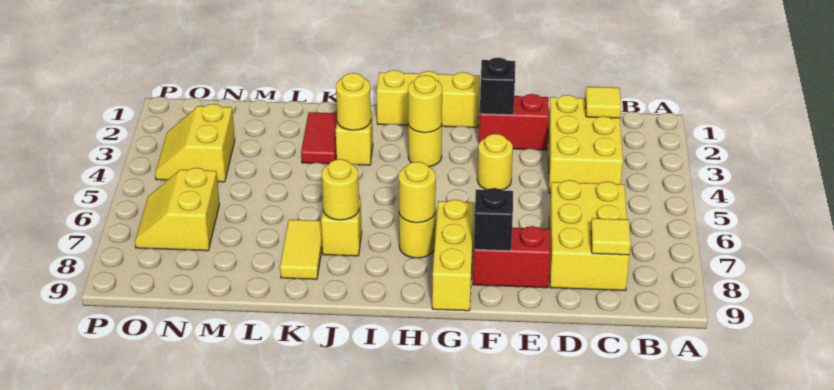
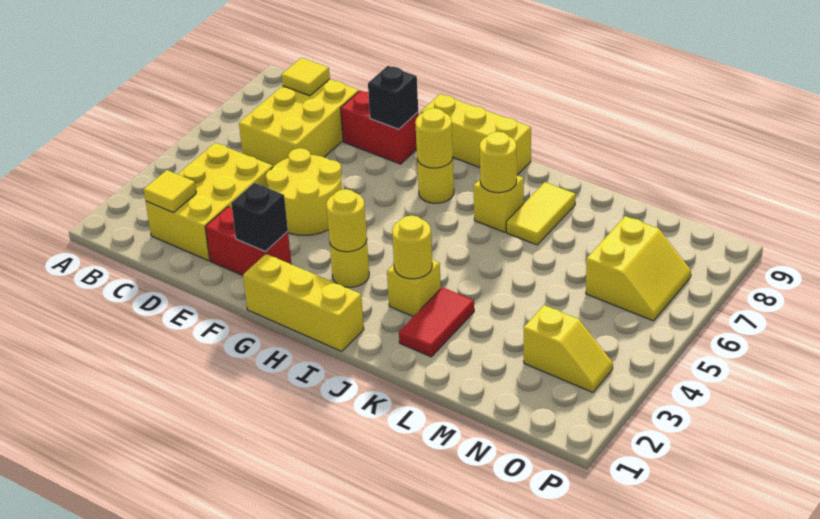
yellow 1x1 round brick [477,134,513,190] -> yellow 2x2 round brick [266,148,342,235]
yellow 1x3 brick [432,200,474,311] -> yellow 1x3 brick turned to [421,94,531,175]
yellow 2x2 slope [155,104,235,182] -> yellow 1x2 slope [524,305,613,392]

